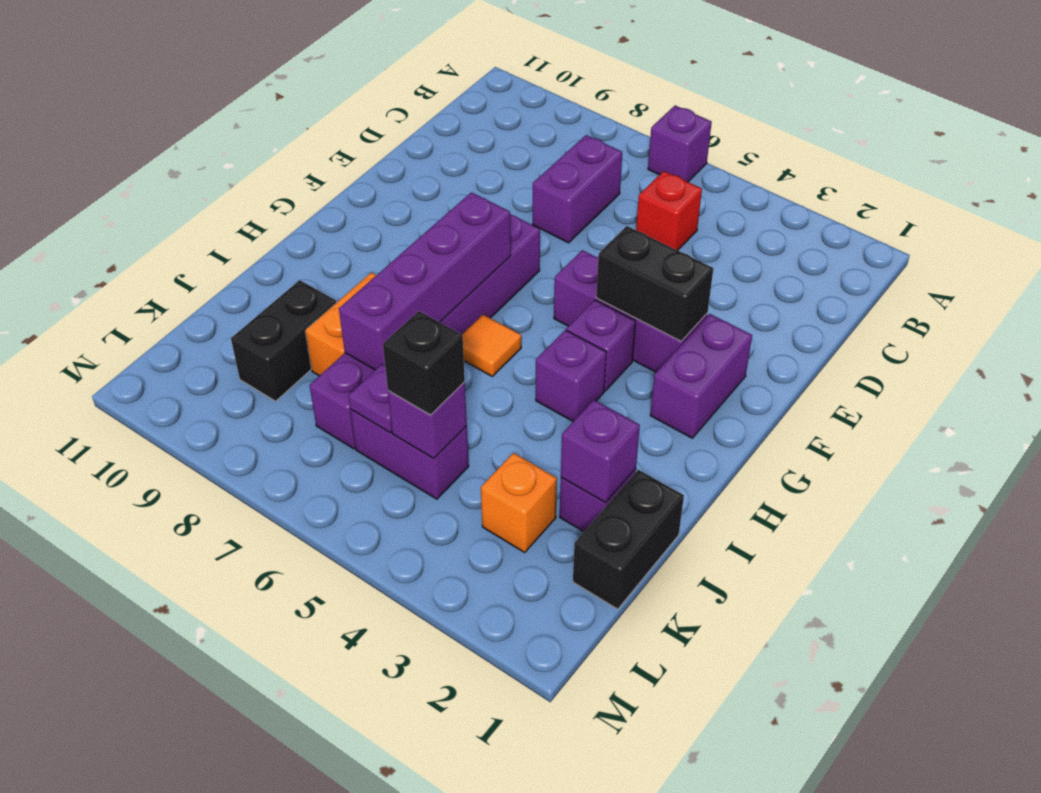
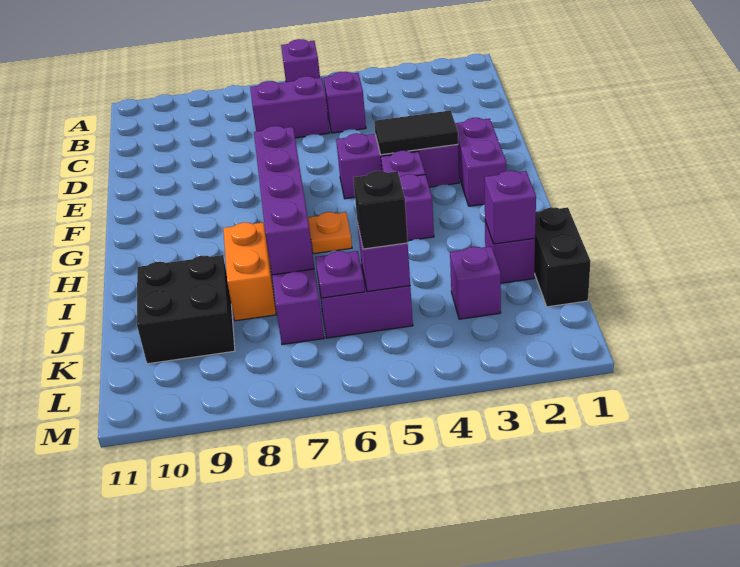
red 1x1 brick [636,171,702,250] -> purple 1x1 brick [324,72,366,133]
purple 1x2 brick [533,135,622,243] -> purple 1x2 brick turned to [250,76,330,138]
black 1x2 brick [596,226,713,341] -> black 1x2 tile [374,110,458,155]
orange 1x1 tile [462,315,521,376] -> orange 1x1 plate [308,212,352,254]
black 1x2 brick [231,280,336,401] -> black 2x2 brick [137,255,235,364]
orange 1x1 brick [481,453,557,552] -> purple 1x1 brick [450,246,501,319]

